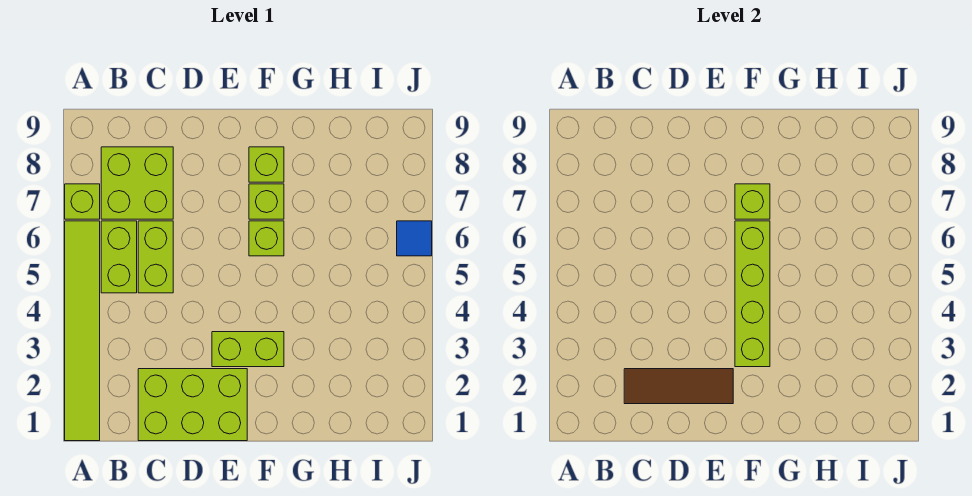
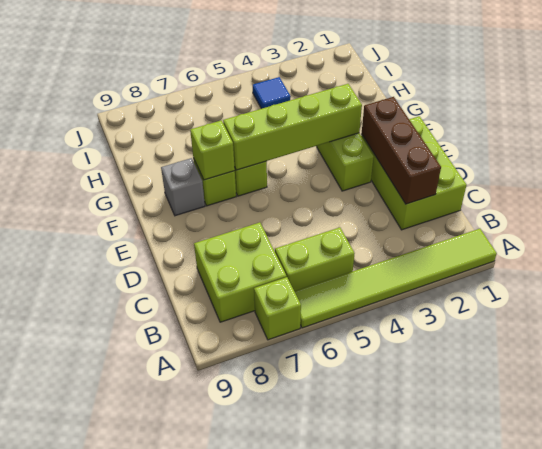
brown 1x3 tile [624,369,733,404] -> brown 1x3 brick [362,97,441,204]
lime 1x2 brick [138,221,173,293] -> none
lime 1x1 brick [249,147,284,182] -> grey 1x1 brick [161,158,205,216]
blue 1x1 tile [397,221,432,256] -> blue 1x1 tile moved to [253,77,291,109]

